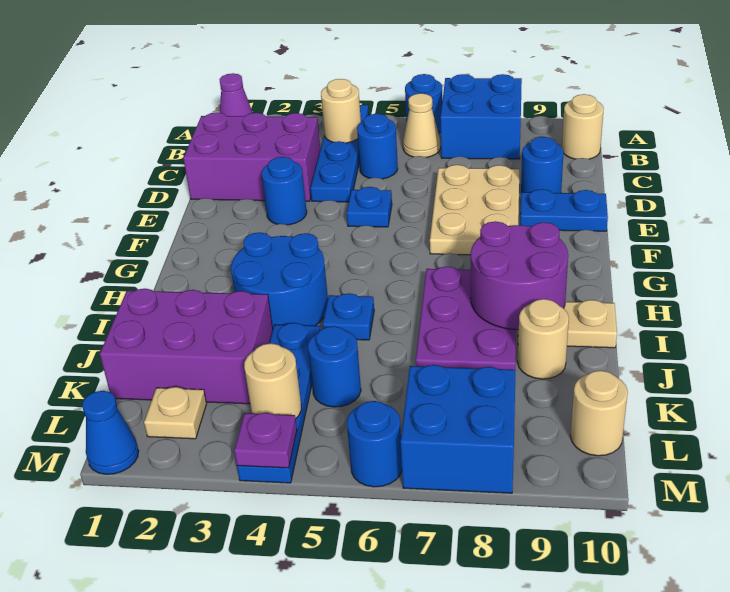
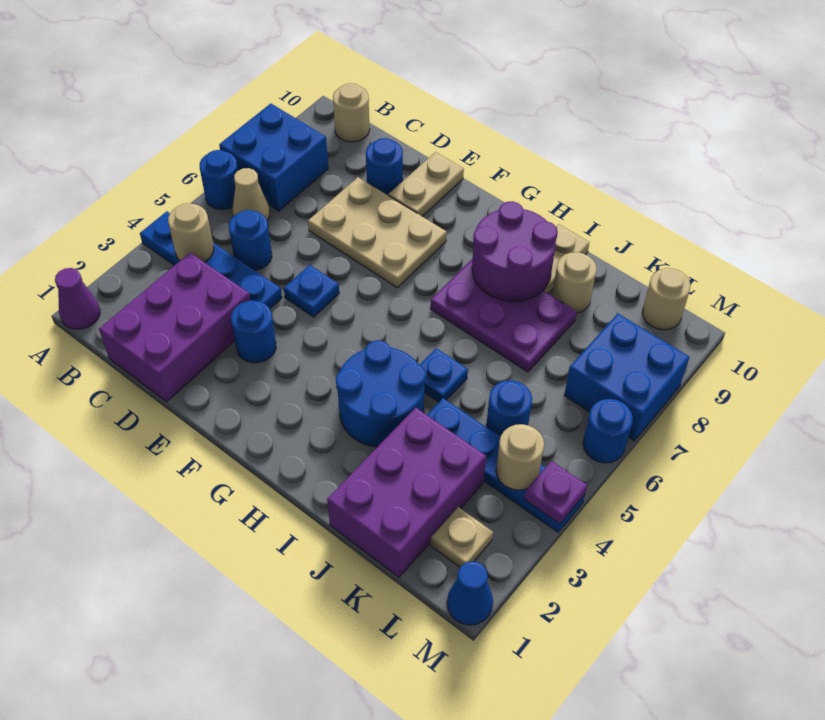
blue 1x2 plate [520,189,608,231] -> tan 1x2 plate [388,152,464,216]

